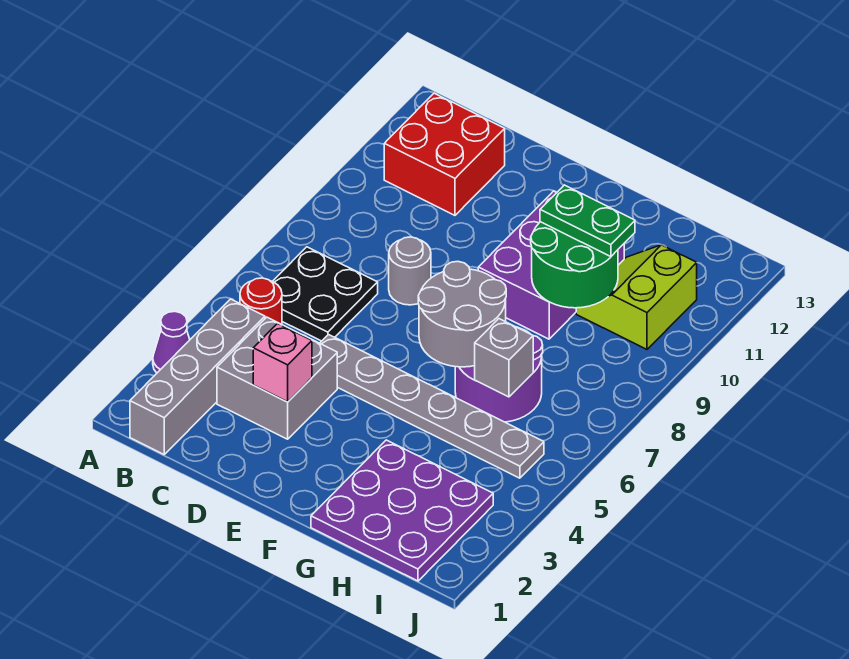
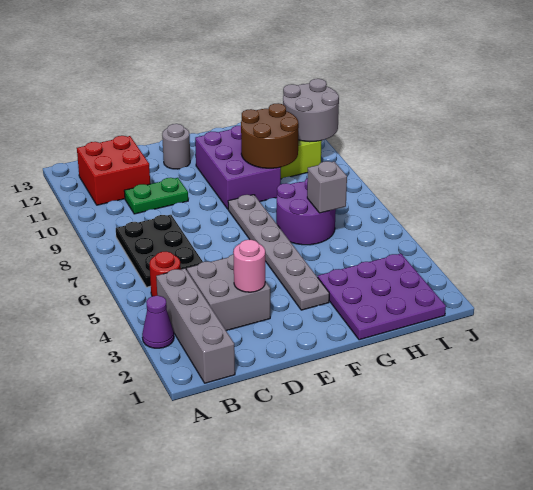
black 2x2 plate [273,247,378,341] -> black 2x3 plate [116,215,203,287]
pink 1x1 brick [253,324,312,402] -> pink 1x1 round brick [233,240,265,292]
grey 1x6 plate [320,335,544,478] -> grey 1x6 plate turned to [228,195,329,310]
grey 1x1 round brick [389,237,431,305] -> grey 1x1 round brick moved to [162,124,190,169]
grey 2x2 round brick [418,261,506,367] -> grey 2x2 round brick moved to [283,79,339,142]
green 2x2 round brick [531,222,618,308] -> brown 2x2 round brick [241,103,299,168]
green 1x2 plate [540,185,635,257] -> green 1x2 plate moved to [124,178,188,214]

